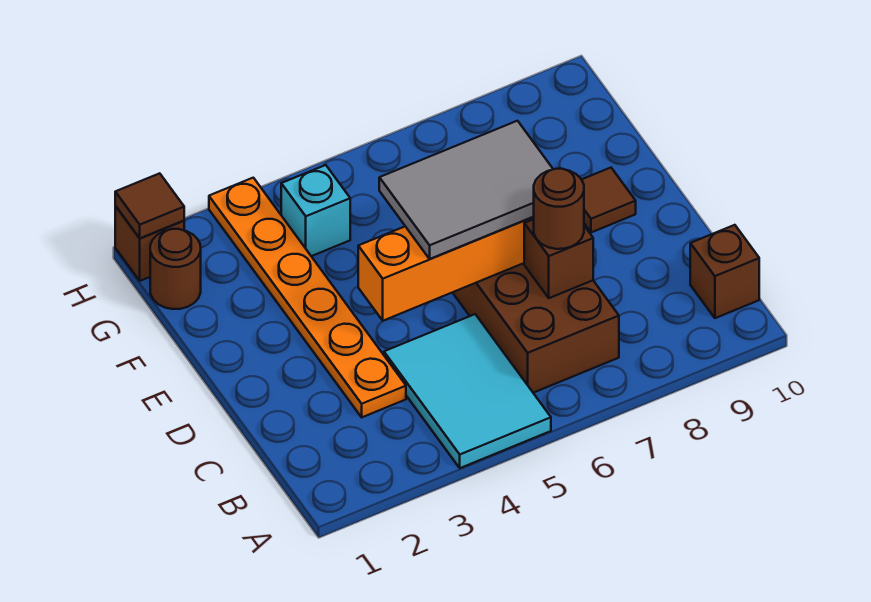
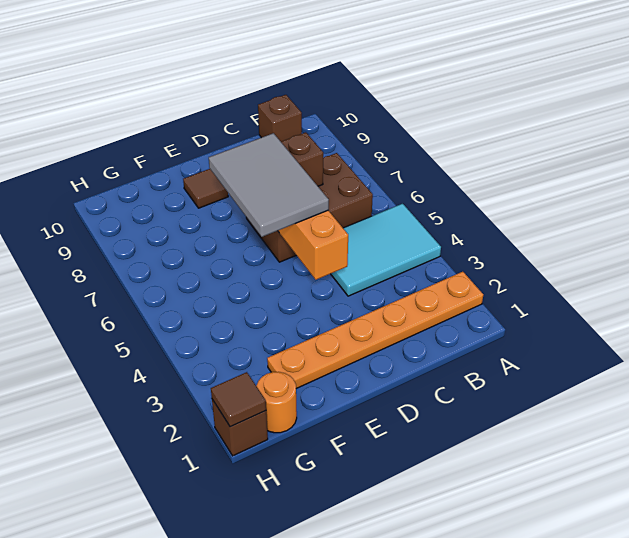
orange 1x6 plate [209,178,406,417] -> orange 1x6 plate moved to [267,272,483,389]
brown 1x1 round brick [534,169,584,249] -> none
brown 1x1 round brick [150,229,201,309] -> orange 1x1 round brick [256,372,297,433]
cyan 1x1 brick [281,165,350,256] -> none

